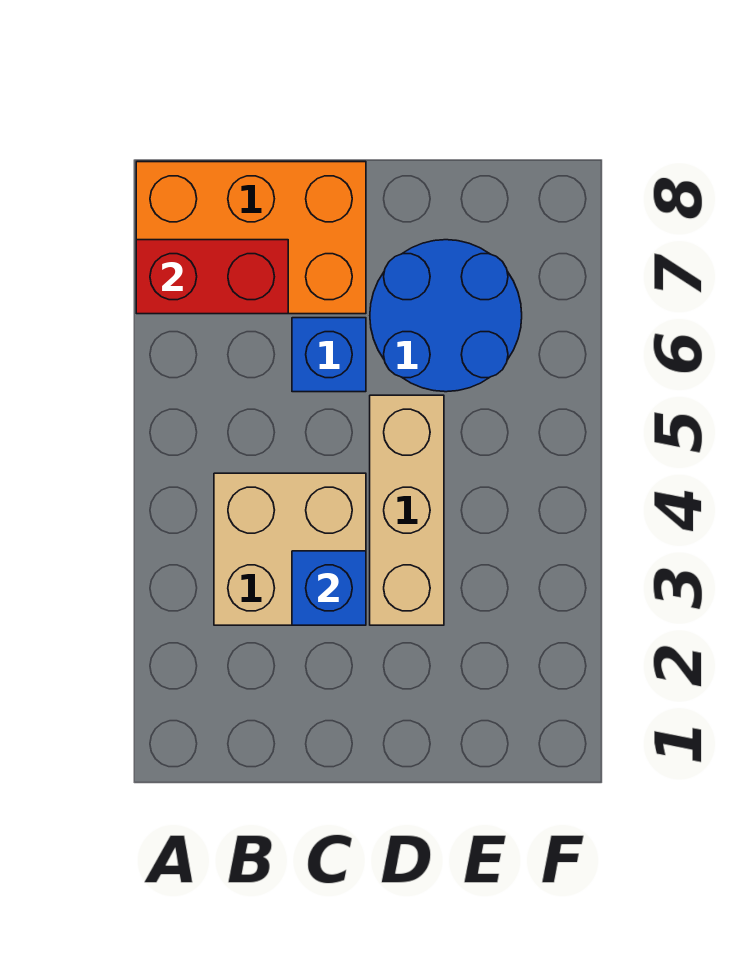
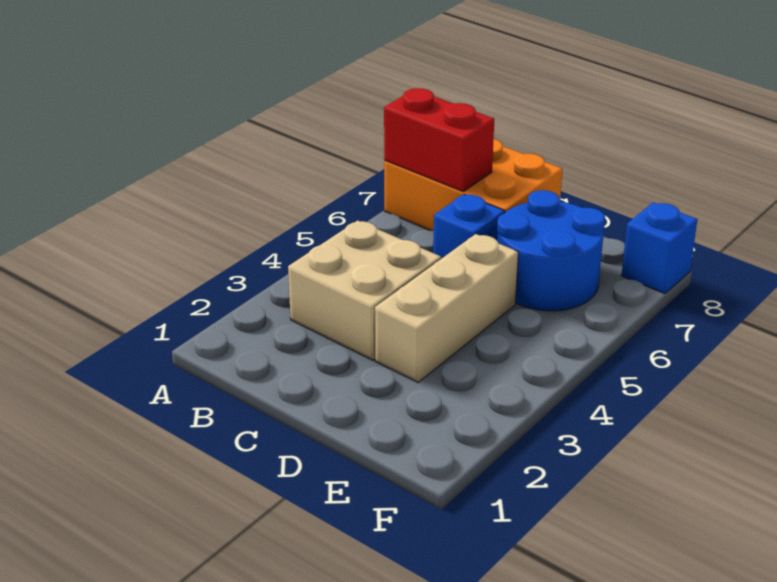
blue 1x1 brick [292,551,366,625] -> blue 1x1 brick moved to [621,203,697,294]

